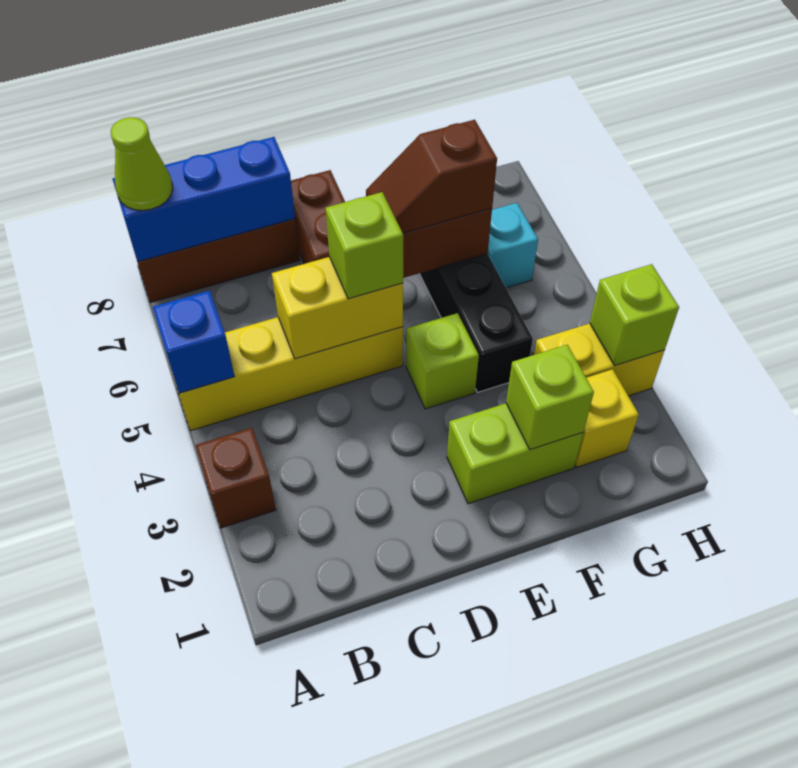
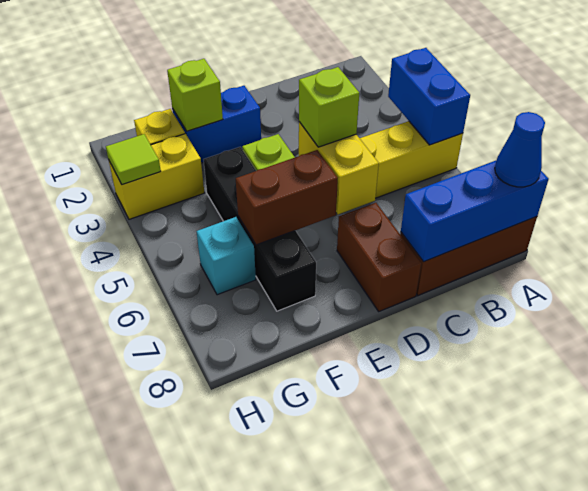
brown 1x1 brick [195,428,276,528] -> none
blue 1x1 brick [153,291,234,393] -> blue 1x2 brick [388,48,470,145]
lime 1x1 cone [111,117,173,210] -> blue 1x1 cone [495,112,545,187]
yellow 1x2 brick [272,257,403,359] -> yellow 1x2 brick turned to [299,122,379,214]
lime 1x2 brick [447,403,583,504] -> blue 1x2 brick [172,86,261,163]
brown 1x2 slope [366,120,497,233] -> none
lime 1x1 brick [590,264,679,366] -> lime 1x1 tile [106,134,161,185]

